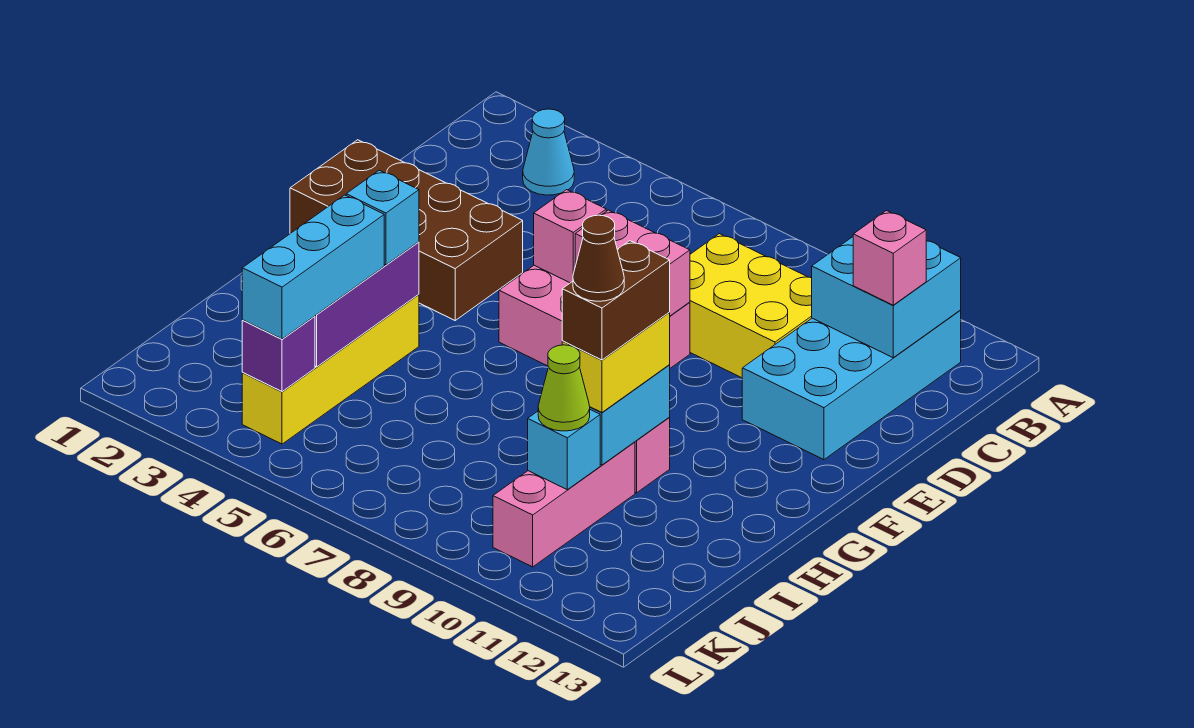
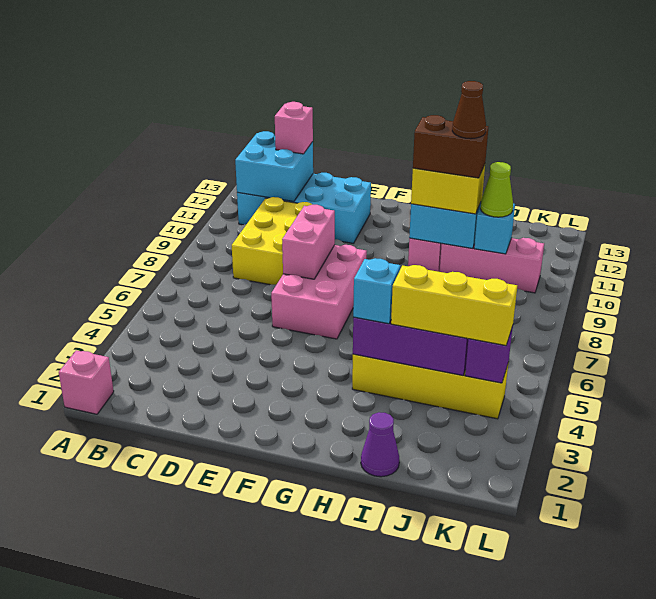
cyan 1x1 cone [523,109,574,195] -> none
brown 2x4 brick [290,140,523,320] -> none
pink 1x1 brick [534,190,606,283] -> pink 1x1 brick moved to [59,350,114,414]
none -> purple 1x1 cone [361,412,399,477]
cyan 1x3 brick [242,195,384,339] -> yellow 1x3 brick [391,265,517,345]

